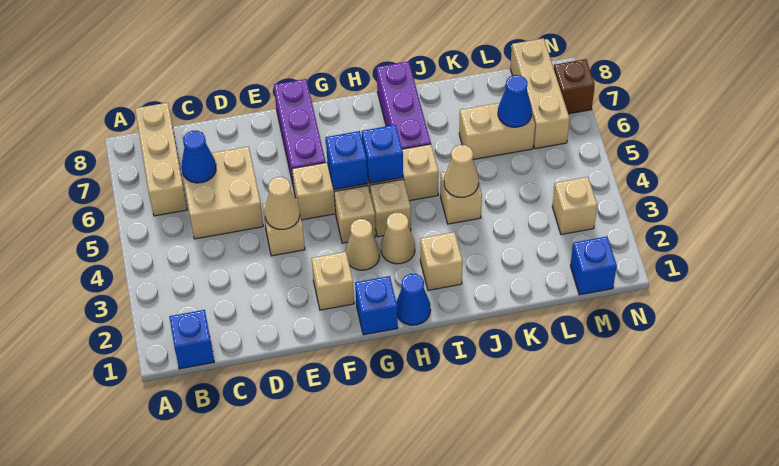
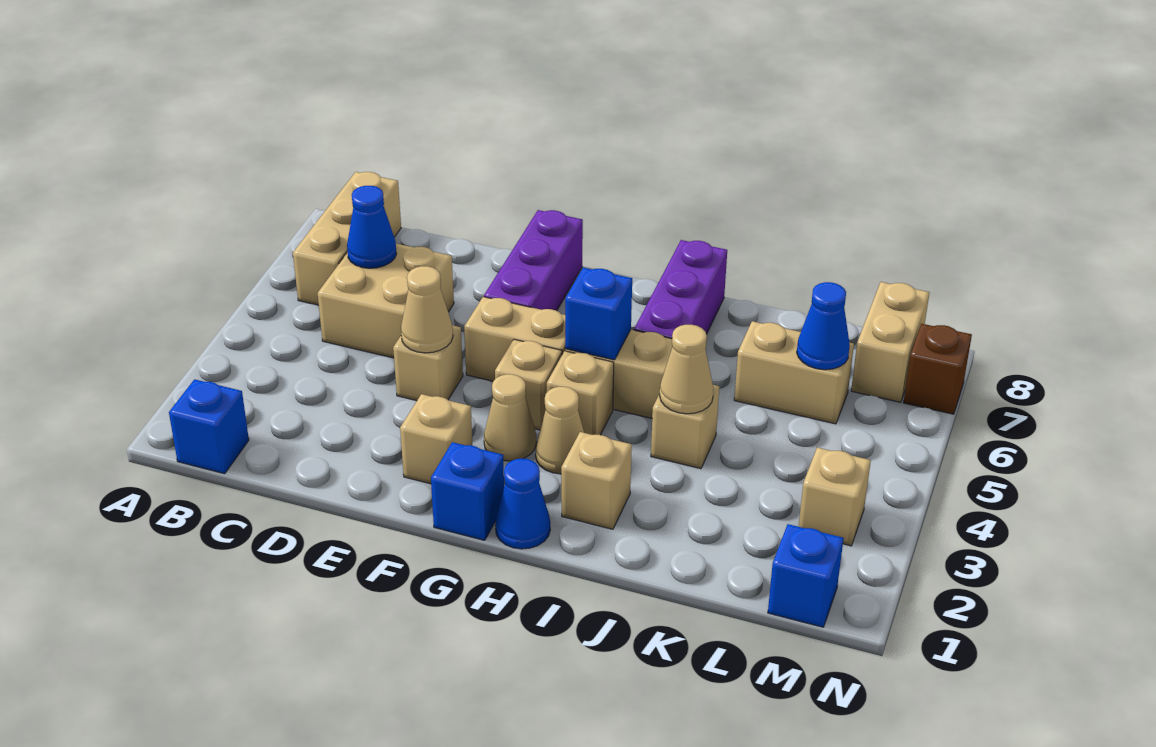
blue 1x1 brick [326,131,368,190] -> none
tan 1x3 brick [510,38,570,149] -> tan 1x2 brick [851,282,929,402]

